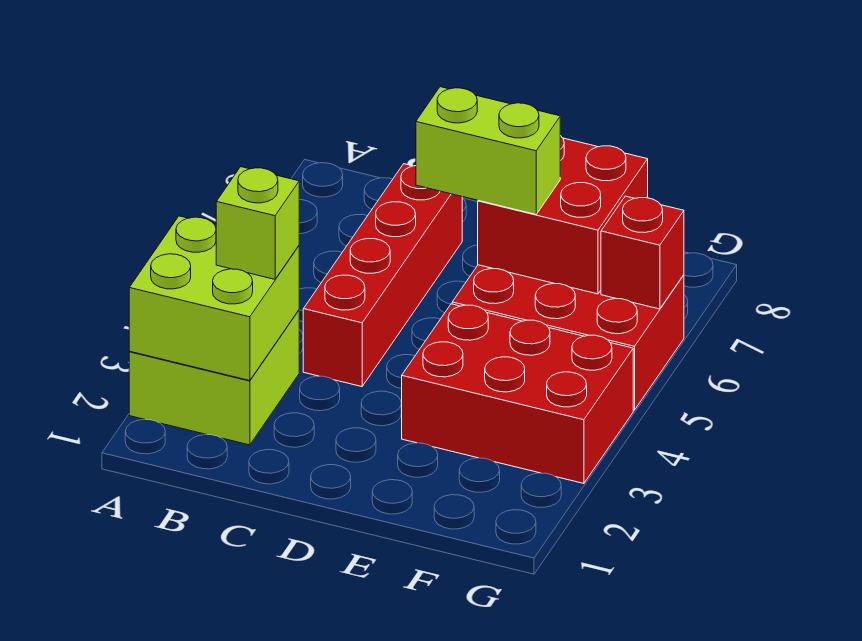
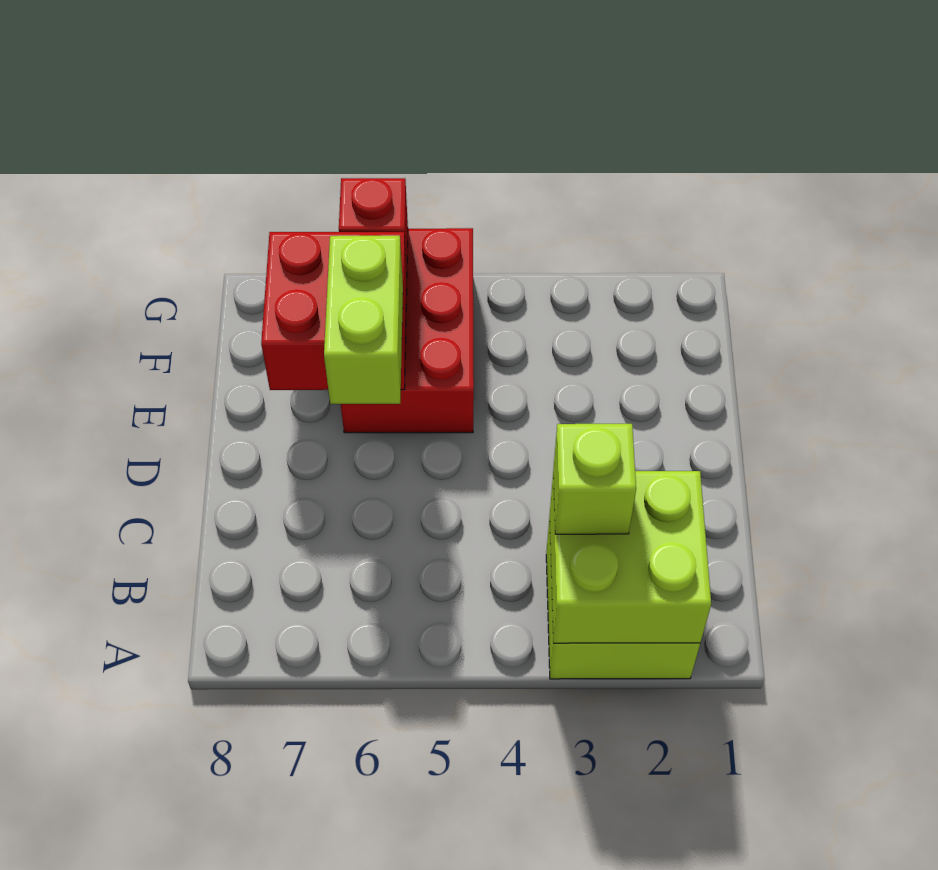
red 1x4 brick [303,164,462,387] -> none
red 2x3 brick [402,304,633,483] -> none

